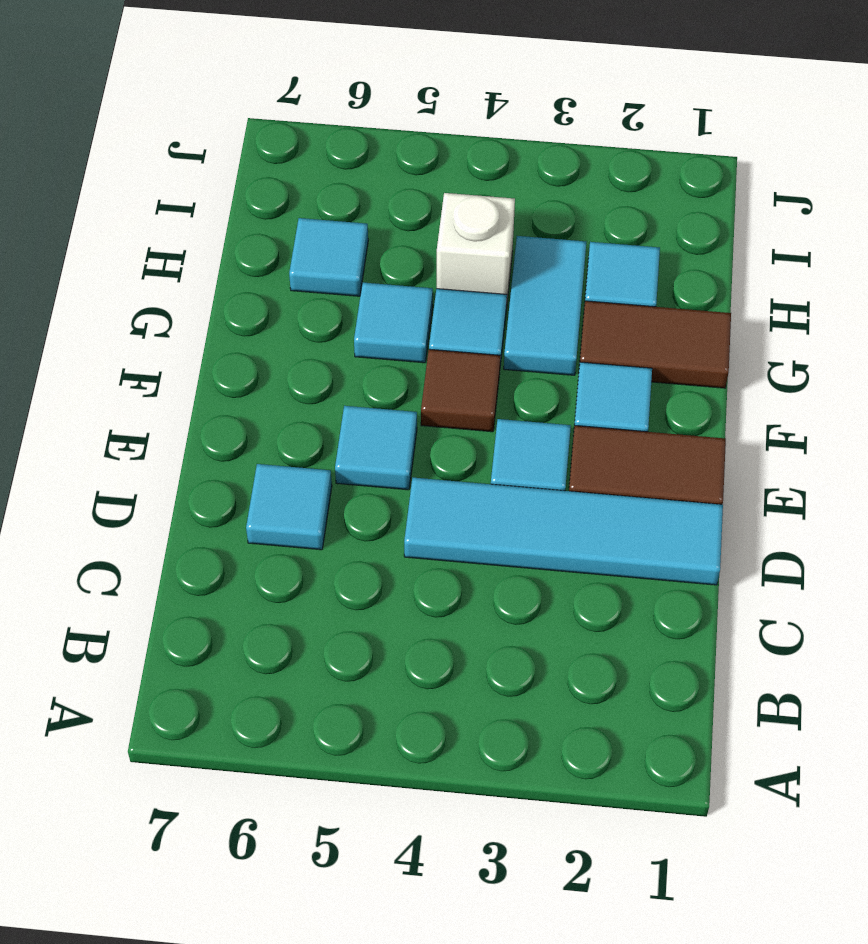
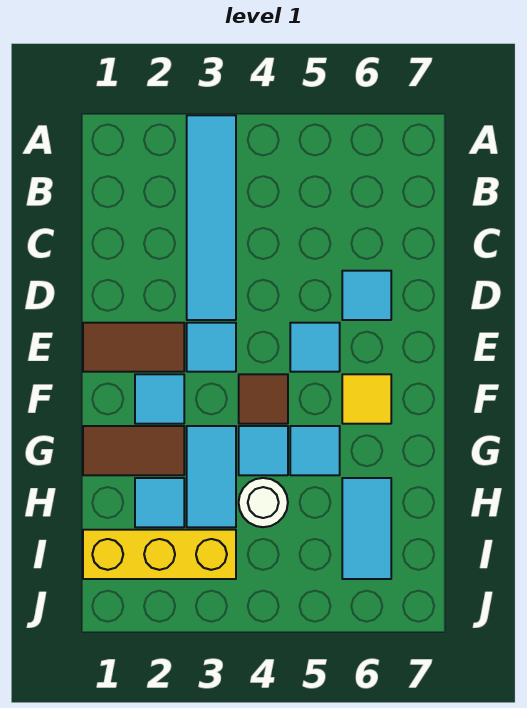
cyan 1x4 tile [404,478,723,585] -> cyan 1x4 tile turned to [187,115,236,320]
none -> yellow 1x1 tile [342,374,391,424]
white 1x1 brick [437,193,515,308] -> white 1x1 round brick [239,478,288,527]
cyan 1x1 tile [289,218,368,296] -> cyan 1x2 tile [342,478,391,579]
none -> yellow 1x3 brick [83,530,236,579]

